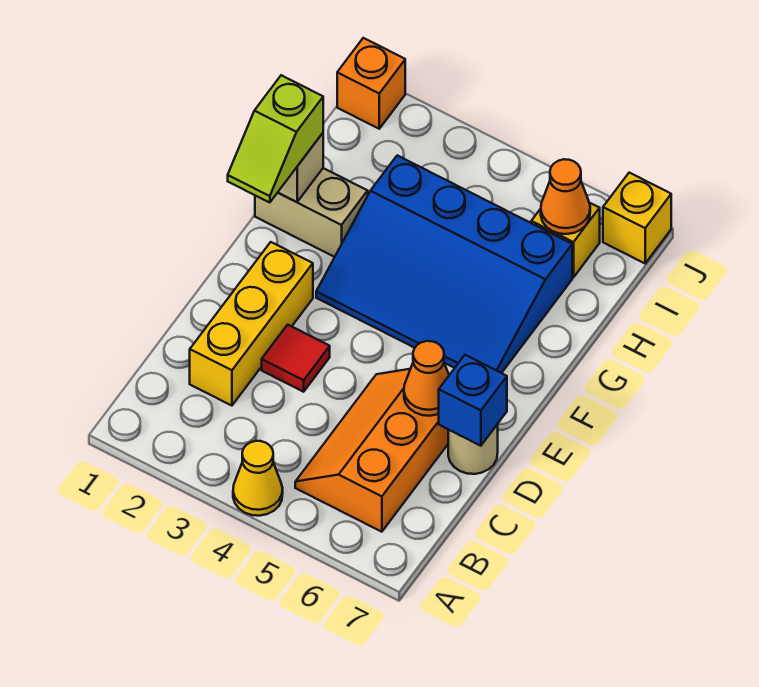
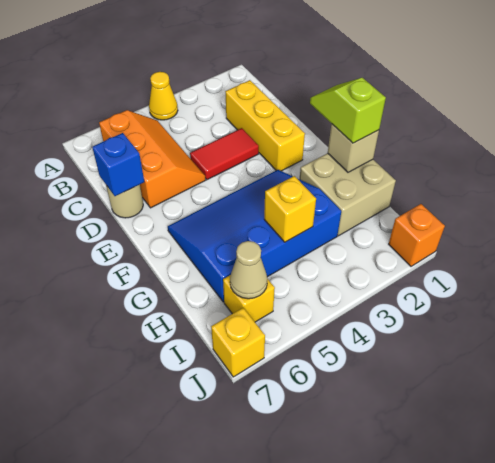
red 1x1 tile [262,325,330,392] -> red 1x2 tile [190,128,259,180]
orange 1x1 cone [404,341,449,416] -> none
tan 1x2 brick [255,168,368,257] -> tan 2x2 brick [300,153,396,236]
none -> yellow 1x1 brick [264,176,316,242]
orange 1x1 cone [541,159,590,234] -> tan 1x1 cone [230,241,267,299]

